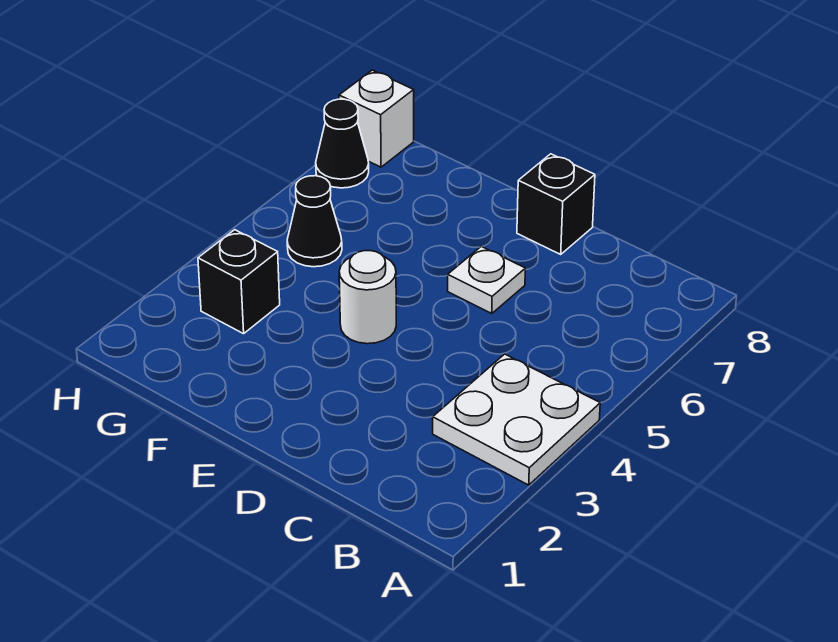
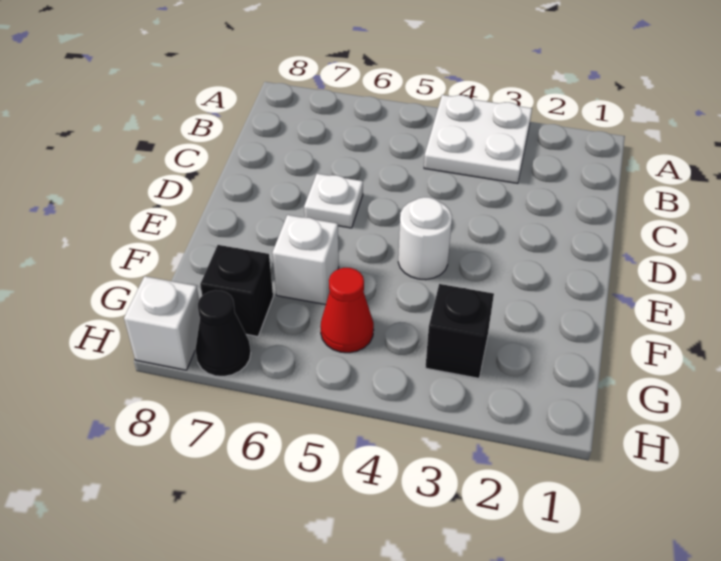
black 1x1 brick [517,154,595,254] -> black 1x1 brick moved to [200,245,273,337]
none -> white 1x1 brick [272,215,339,305]
black 1x1 cone [287,176,342,267] -> red 1x1 cone [320,268,374,353]

